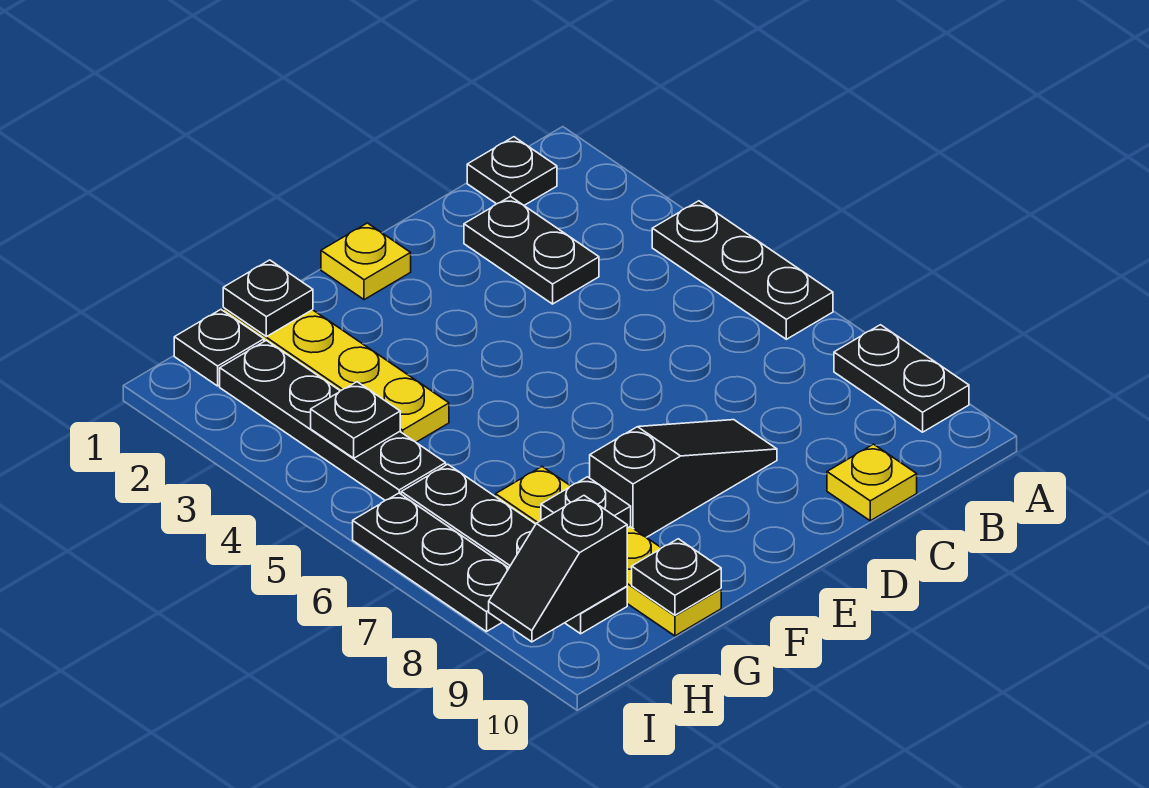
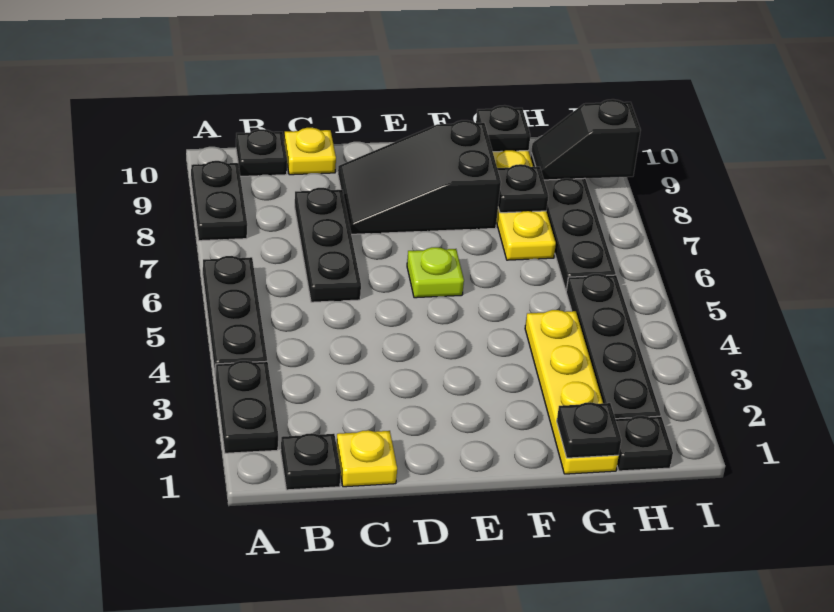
black 1x2 plate [464,196,599,304] -> black 1x2 plate moved to [216,361,278,453]
black 1x3 slope [590,420,777,537] -> black 2x3 slope [338,120,501,234]
yellow 1x1 plate [321,223,411,300] -> yellow 1x1 plate moved to [336,430,397,487]
none -> lime 1x1 plate [407,247,464,298]
black 1x1 plate [311,382,400,458] -> black 1x1 plate moved to [236,129,287,176]
black 1x2 slope [489,496,627,642] -> black 1x2 slope turned to [531,99,641,180]
black 1x3 plate [353,493,509,632] -> black 1x3 plate moved to [295,188,361,302]

